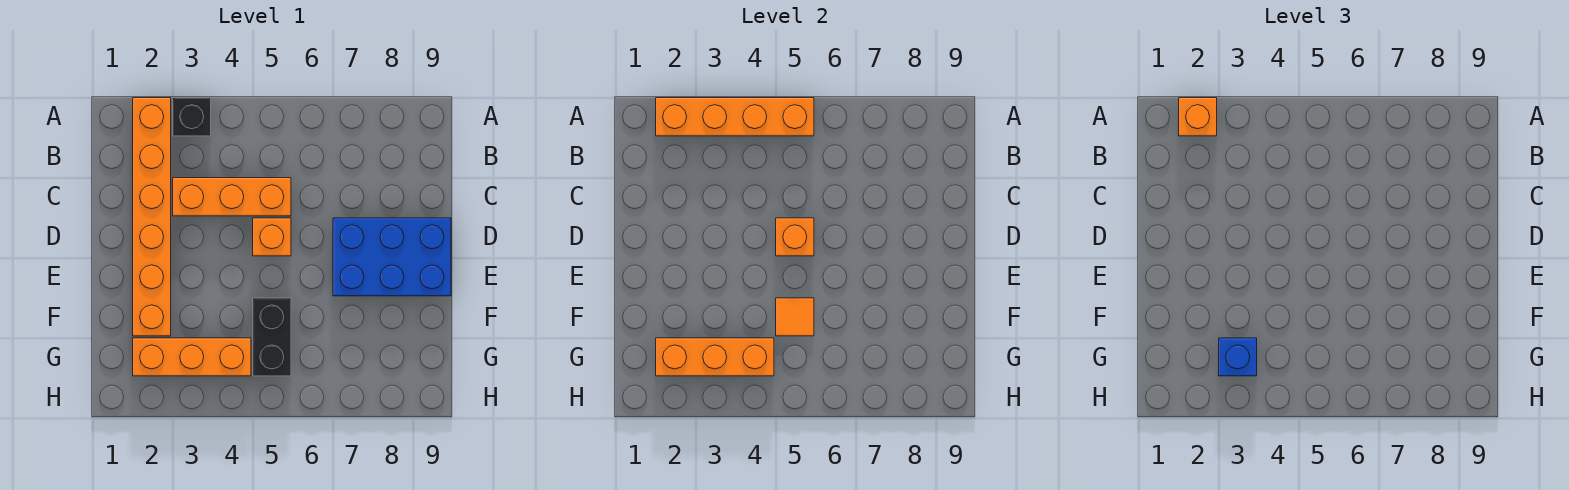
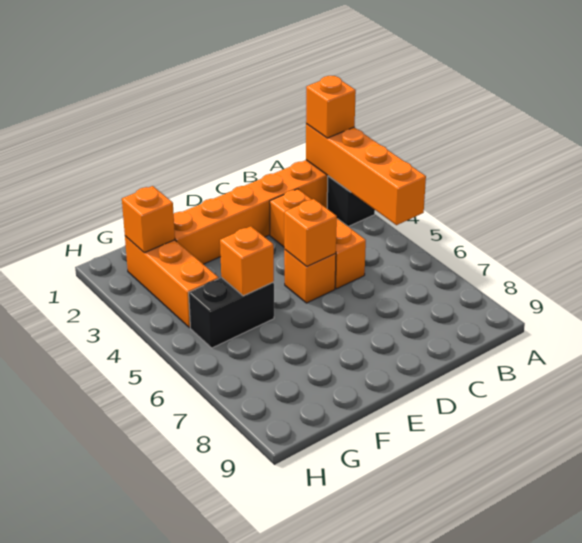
blue 2x3 brick [333,218,451,296] -> none
orange 1x1 tile [776,298,814,336] -> orange 1x1 brick [220,226,274,296]
orange 1x3 brick [656,338,774,376] -> orange 1x1 brick [122,186,175,253]
blue 1x1 brick [1219,338,1257,376] -> none

